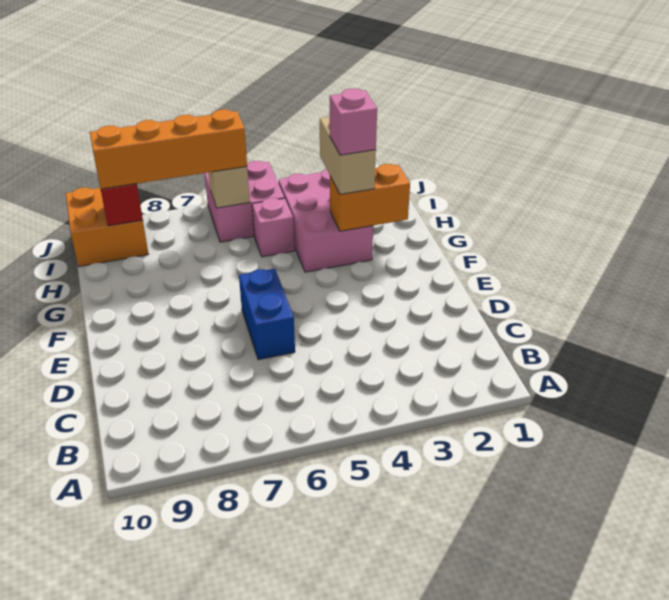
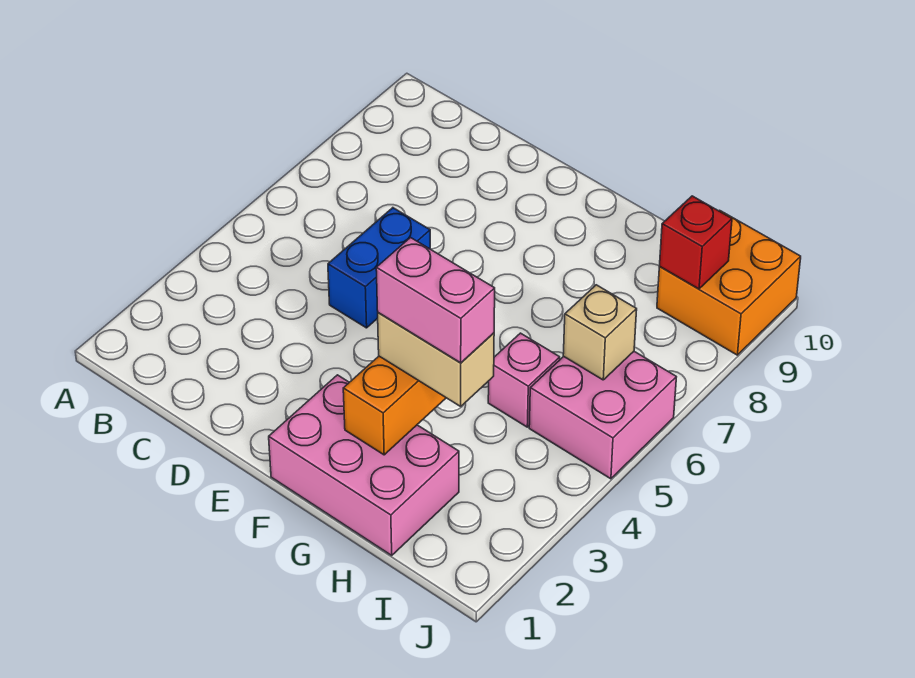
blue 1x2 brick [239,269,295,360] -> blue 1x2 brick turned to [328,208,430,328]
pink 2x3 brick [278,169,373,272] -> pink 2x3 brick moved to [269,375,459,555]
pink 1x1 brick [330,88,377,155] -> pink 1x2 brick [376,238,495,363]
orange 1x4 brick [90,109,247,189] -> none

